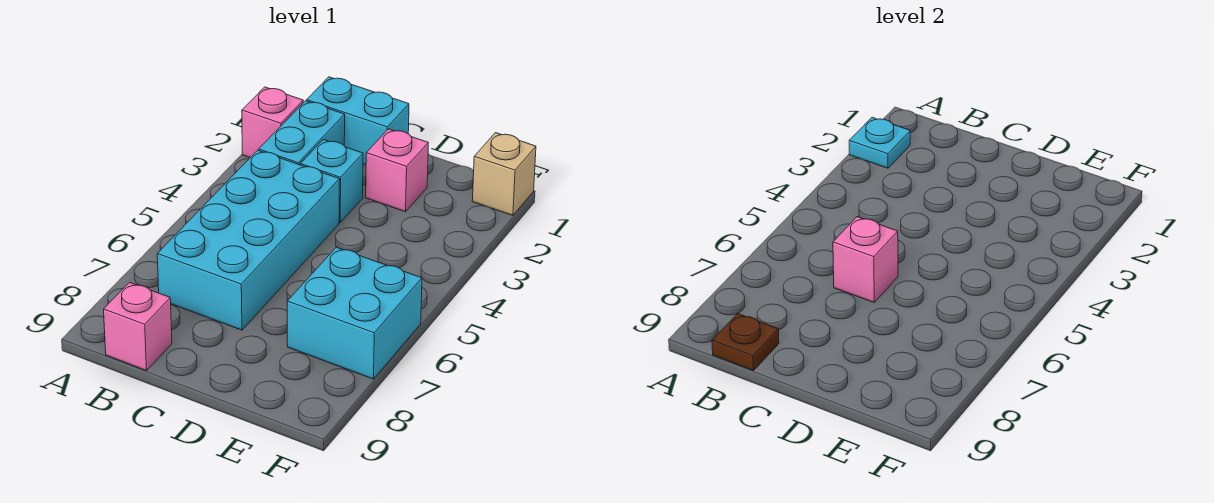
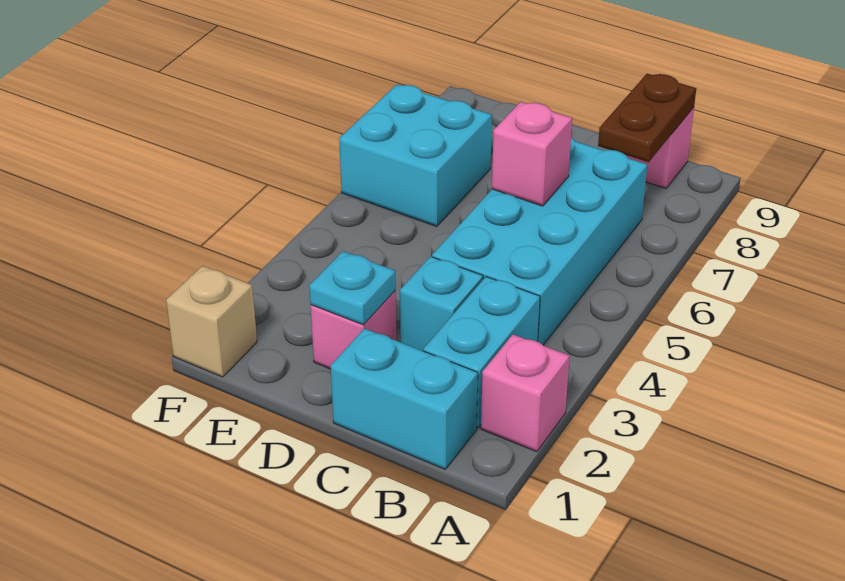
cyan 1x1 plate [849,117,910,168] -> cyan 1x1 plate moved to [309,251,396,325]
brown 1x1 plate [712,314,779,371] -> brown 1x2 plate [598,74,696,162]

